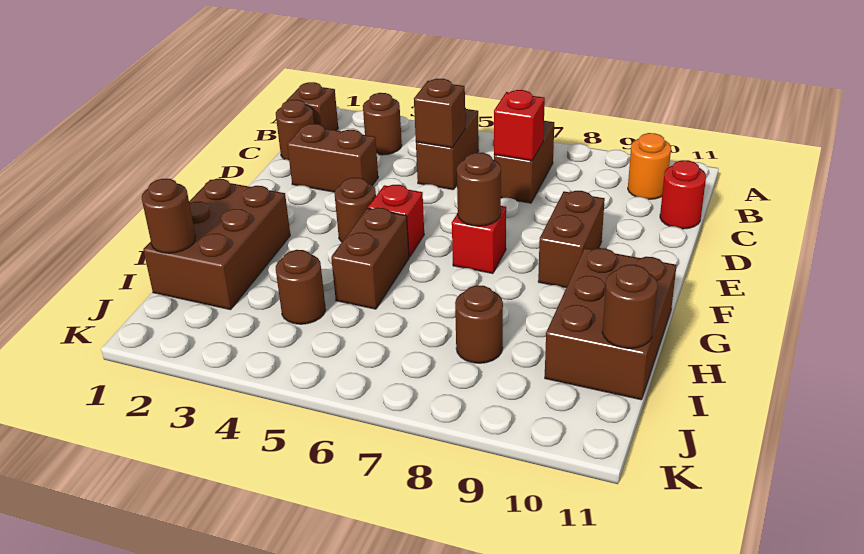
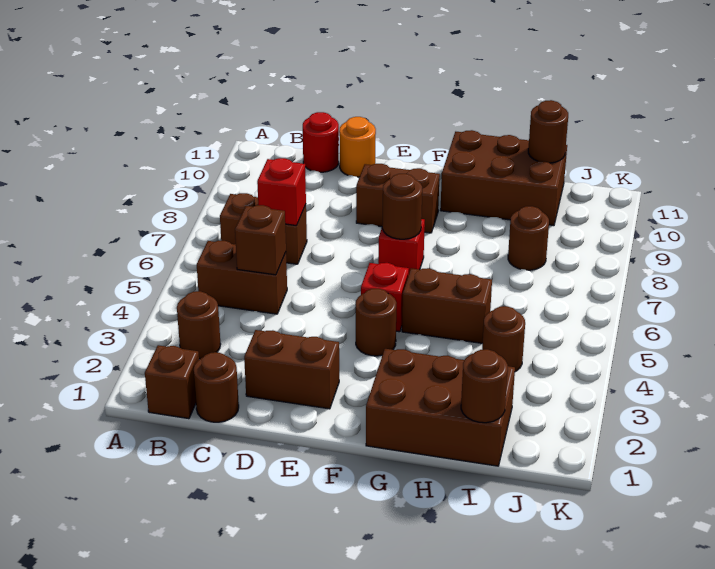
orange 1x1 round brick [628,133,671,199] -> orange 1x1 round brick moved to [339,117,376,177]
brown 1x2 brick [287,124,378,192] -> brown 1x2 brick turned to [244,330,339,409]

